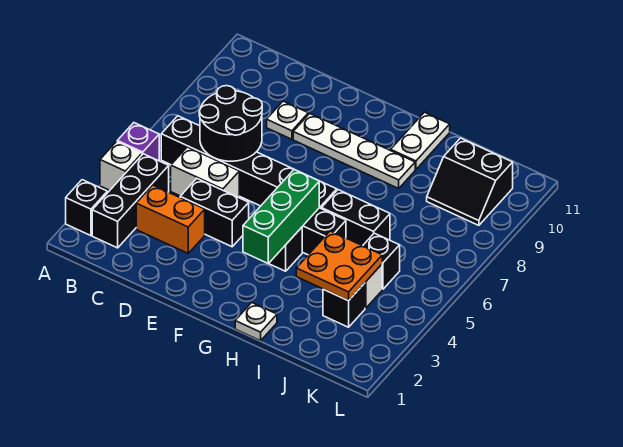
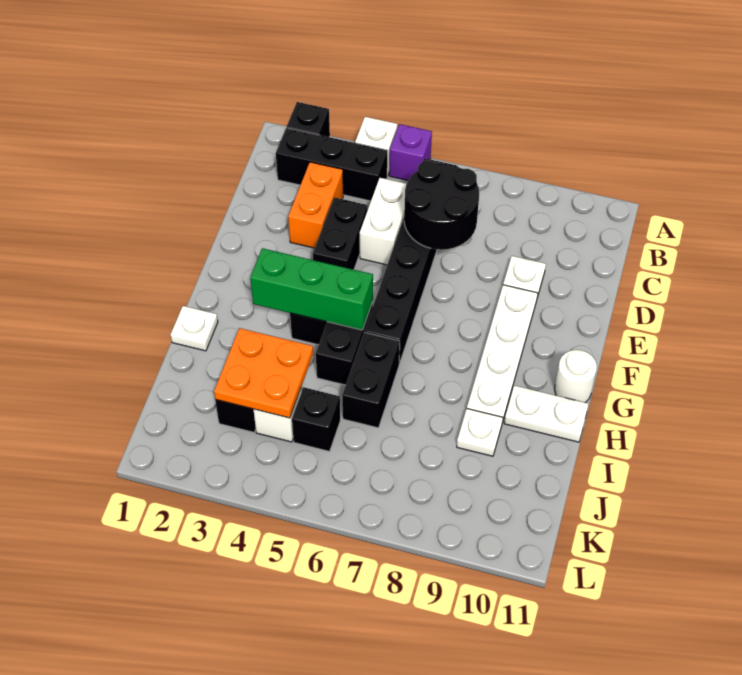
none -> white 1x1 round brick [555,350,597,402]
none -> white 1x1 plate [457,409,503,456]
black 2x2 slope [427,138,513,225] -> none

